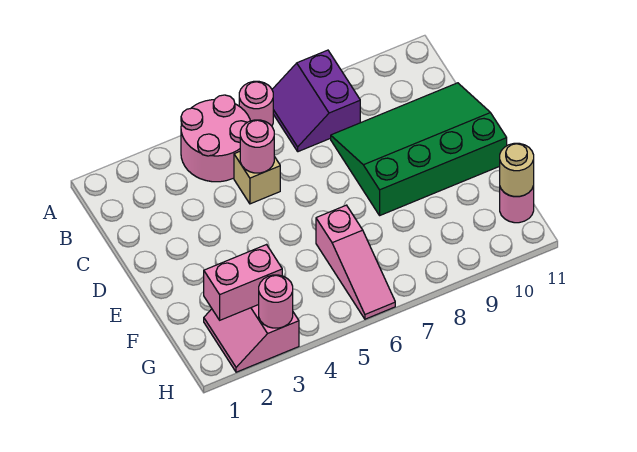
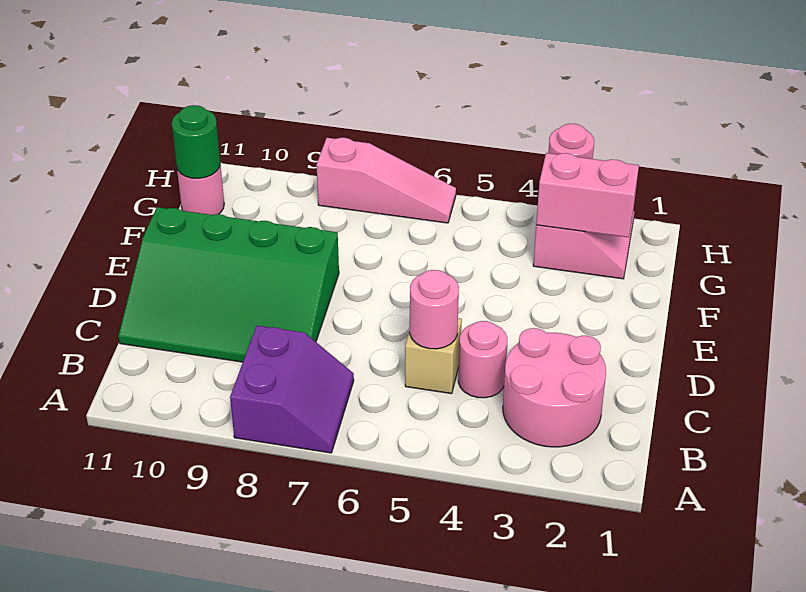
pink 2x2 round brick [181,95,250,182] -> pink 2x2 round brick moved to [503,328,606,447]
pink 1x1 round brick [239,81,273,126] -> pink 1x1 round brick moved to [458,321,507,398]
pink 1x3 slope [316,205,395,319] -> pink 1x3 slope turned to [317,138,456,223]
tan 1x1 round brick [500,143,534,196] -> green 1x1 round brick [172,105,220,178]

